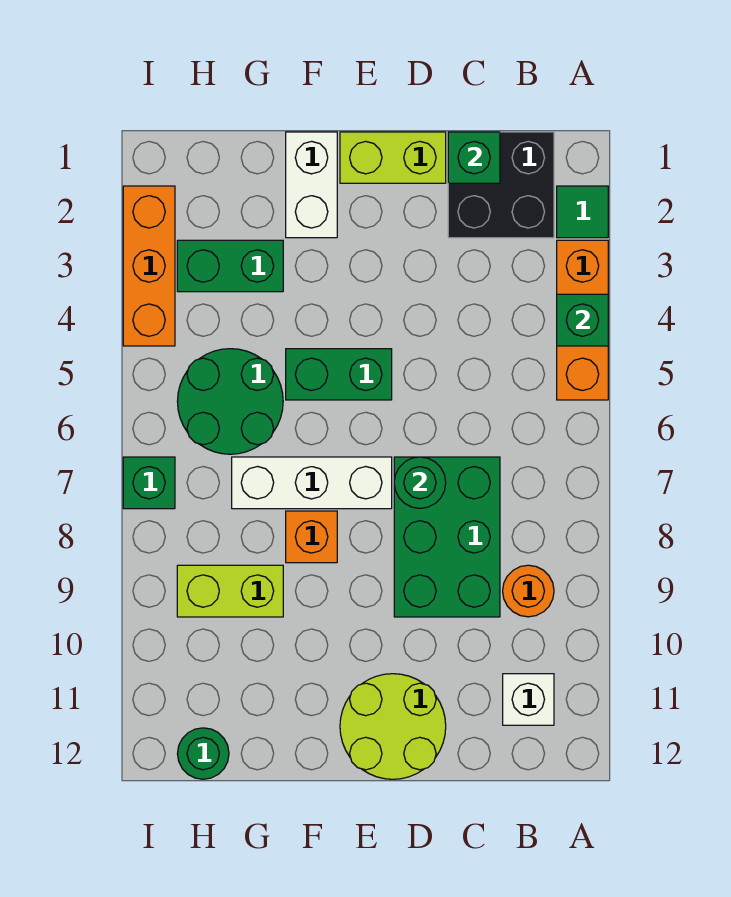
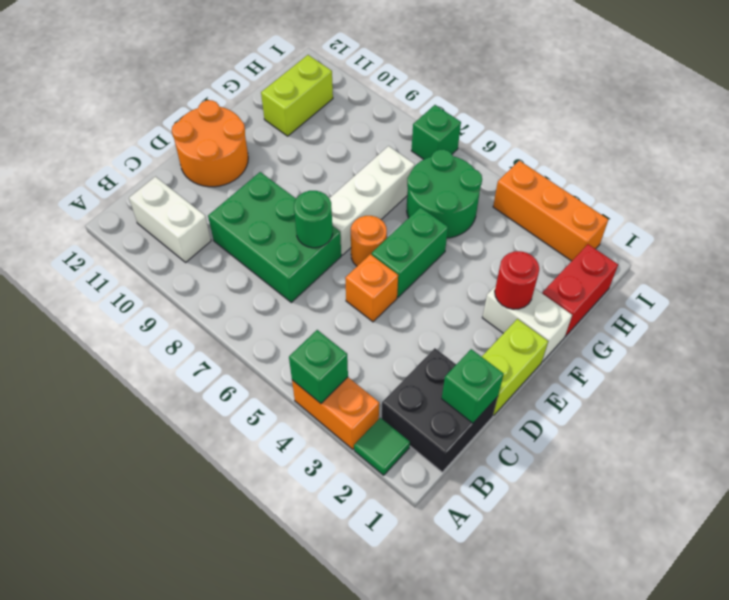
orange 1x3 brick [557,240,608,400] -> orange 1x2 brick [292,377,379,449]
orange 1x1 round brick [503,565,554,617] -> orange 1x1 round brick moved to [351,216,387,266]
white 1x1 brick [503,674,554,725] -> white 1x2 brick [129,177,211,262]
lime 2x2 round brick [340,674,446,779] -> orange 2x2 round brick [172,100,248,187]
none -> red 1x1 round brick [495,251,539,309]
orange 1x1 brick [286,511,337,563] -> orange 1x1 brick moved to [345,254,398,322]
none -> red 1x2 brick [542,244,618,336]
green 1x2 brick [177,240,283,292] -> none
lime 1x2 brick [177,565,283,617] -> lime 1x2 brick moved to [261,55,333,136]
green 1x1 round brick [177,728,229,779] -> none

